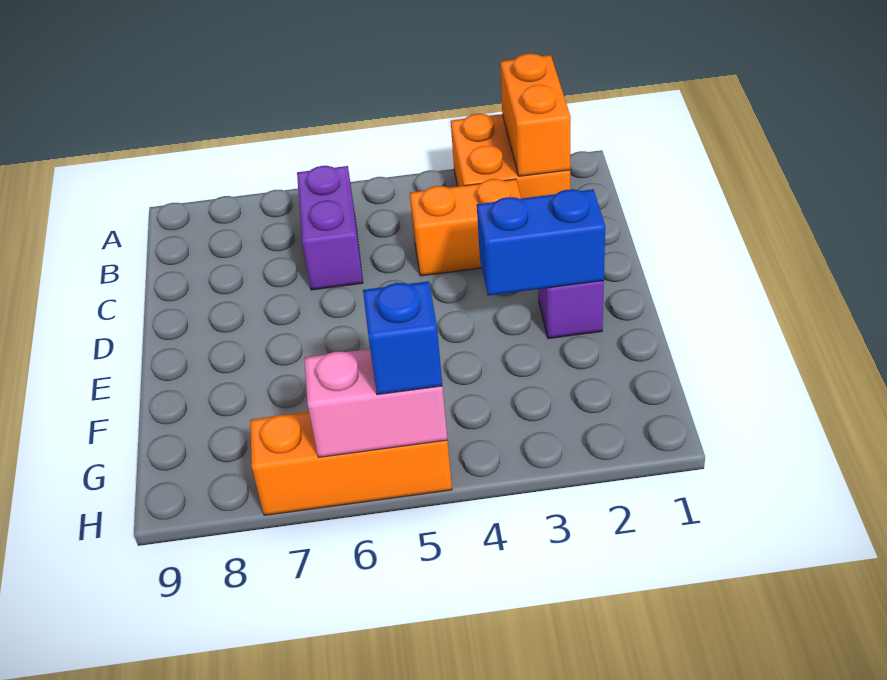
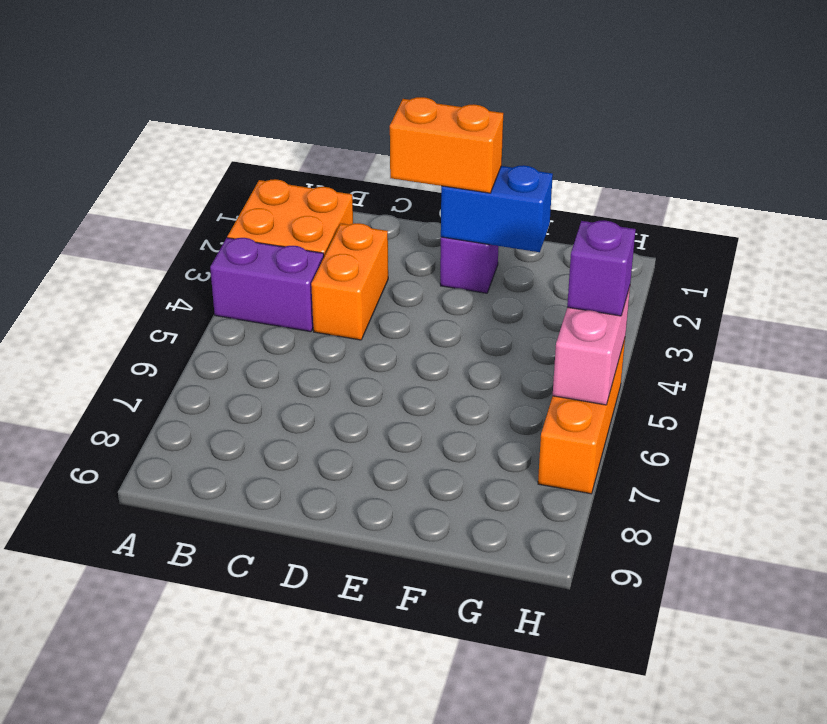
orange 1x2 brick [500,54,571,176] -> orange 1x2 brick moved to [390,97,503,193]
purple 1x2 brick [297,166,363,290] -> purple 1x2 brick moved to [210,238,324,332]
blue 1x2 brick [477,189,605,296] -> blue 1x2 brick turned to [441,165,553,252]
blue 1x1 brick [363,281,442,395] -> purple 1x1 brick [567,220,636,316]

